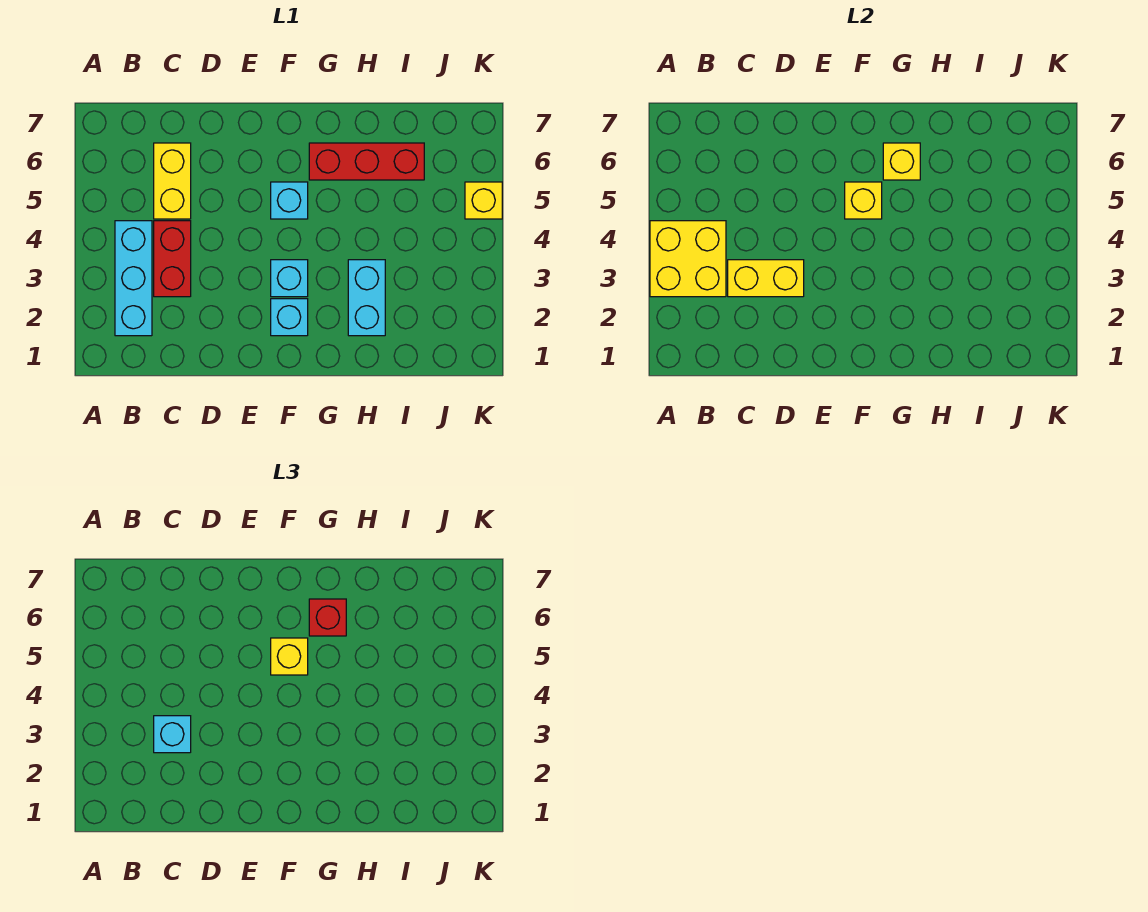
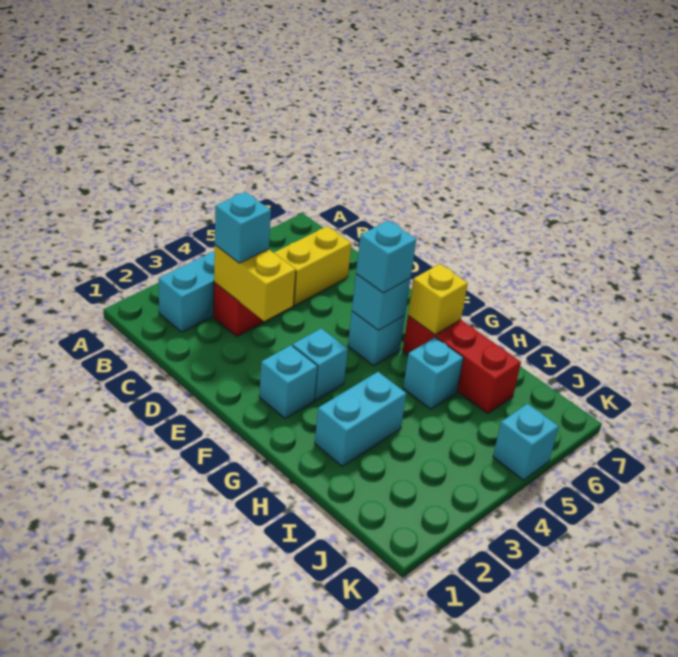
yellow 2x2 brick [650,221,726,297] -> none
yellow 1x1 brick [845,182,882,219] -> cyan 1x1 brick [352,274,411,330]
yellow 1x1 brick [271,638,308,675] -> cyan 1x1 brick [356,220,416,293]
red 1x1 brick [309,599,346,636] -> none
none -> cyan 1x1 brick [403,337,463,409]
yellow 1x1 brick [465,182,502,219] -> cyan 1x1 brick [493,404,559,480]

